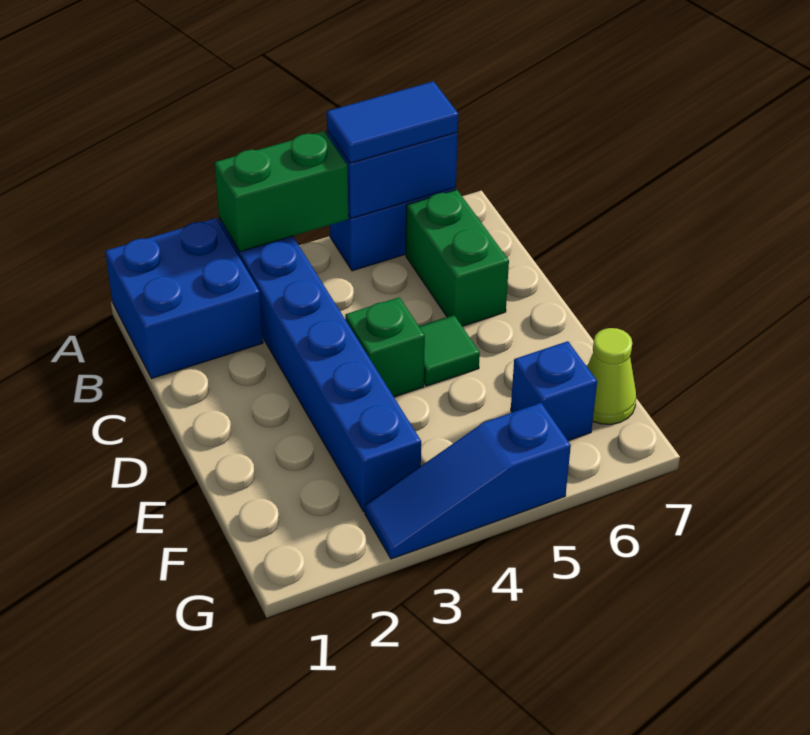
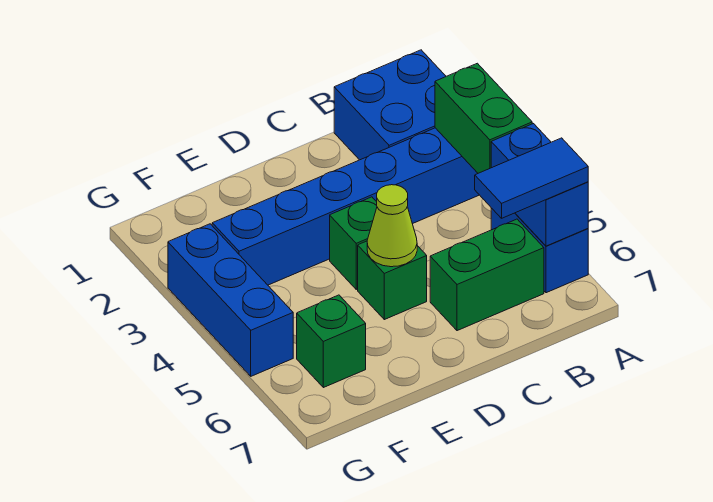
blue 1x2 tile [327,81,458,163] -> blue 1x2 tile turned to [475,138,588,218]
green 1x1 tile [419,315,480,386] -> green 1x1 brick [358,241,427,320]
blue 1x1 brick [511,341,597,441] -> green 1x1 brick [297,295,366,388]
lime 1x1 cone [587,328,636,424] -> lime 1x1 cone moved to [367,185,417,267]
blue 1x3 slope [365,403,571,559] -> blue 1x3 brick [168,224,293,376]

